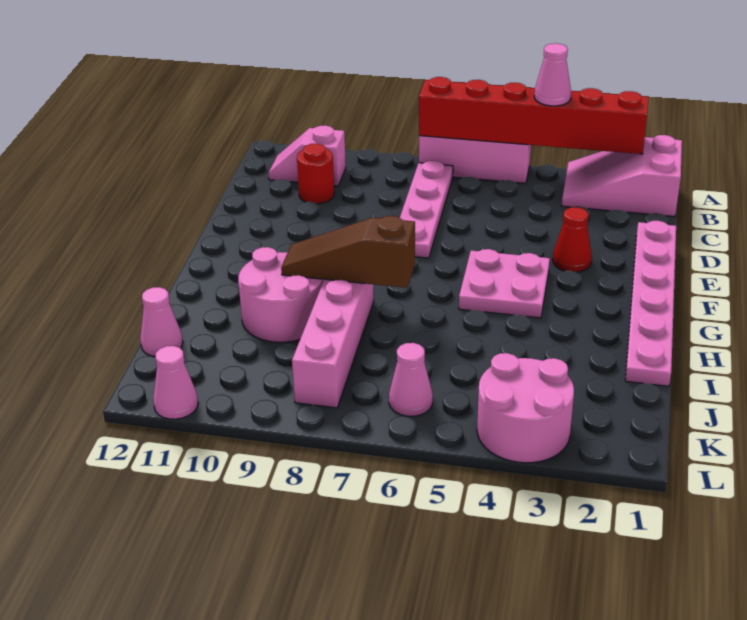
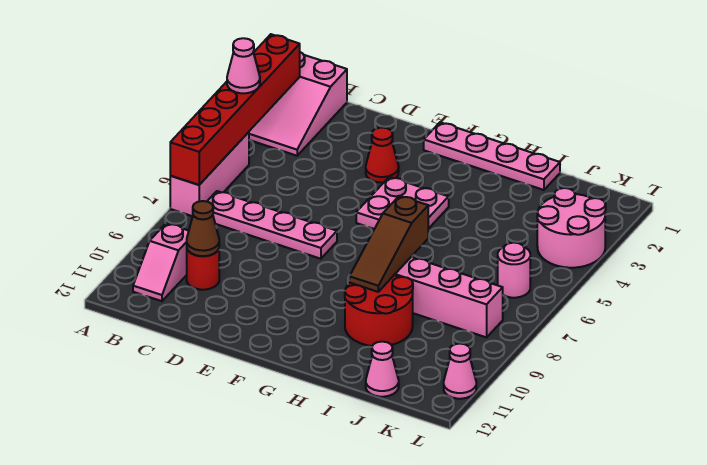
none -> brown 1x1 cone [187,201,219,256]
pink 1x6 plate [625,221,676,386] -> pink 1x4 plate [424,122,560,190]
pink 2x2 round brick [238,247,323,342] -> red 2x2 round brick [345,275,413,346]
pink 1x1 cone [389,343,433,416] -> pink 1x1 round brick [498,243,530,298]

